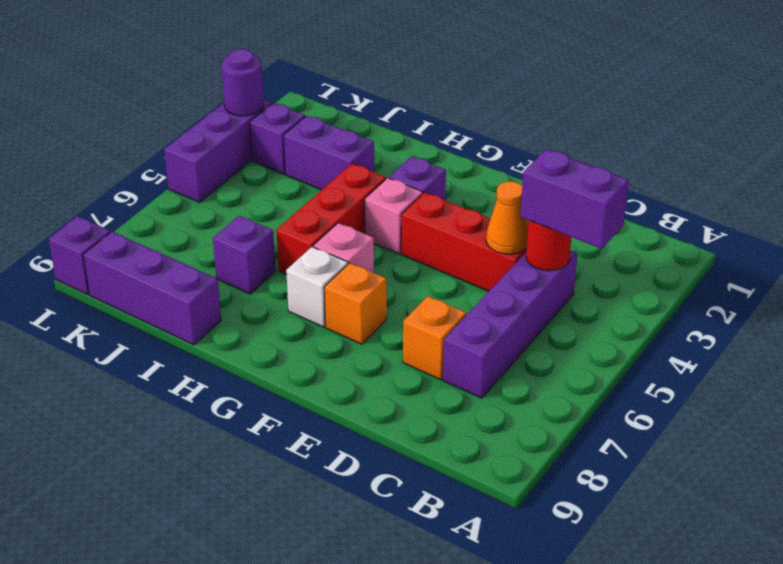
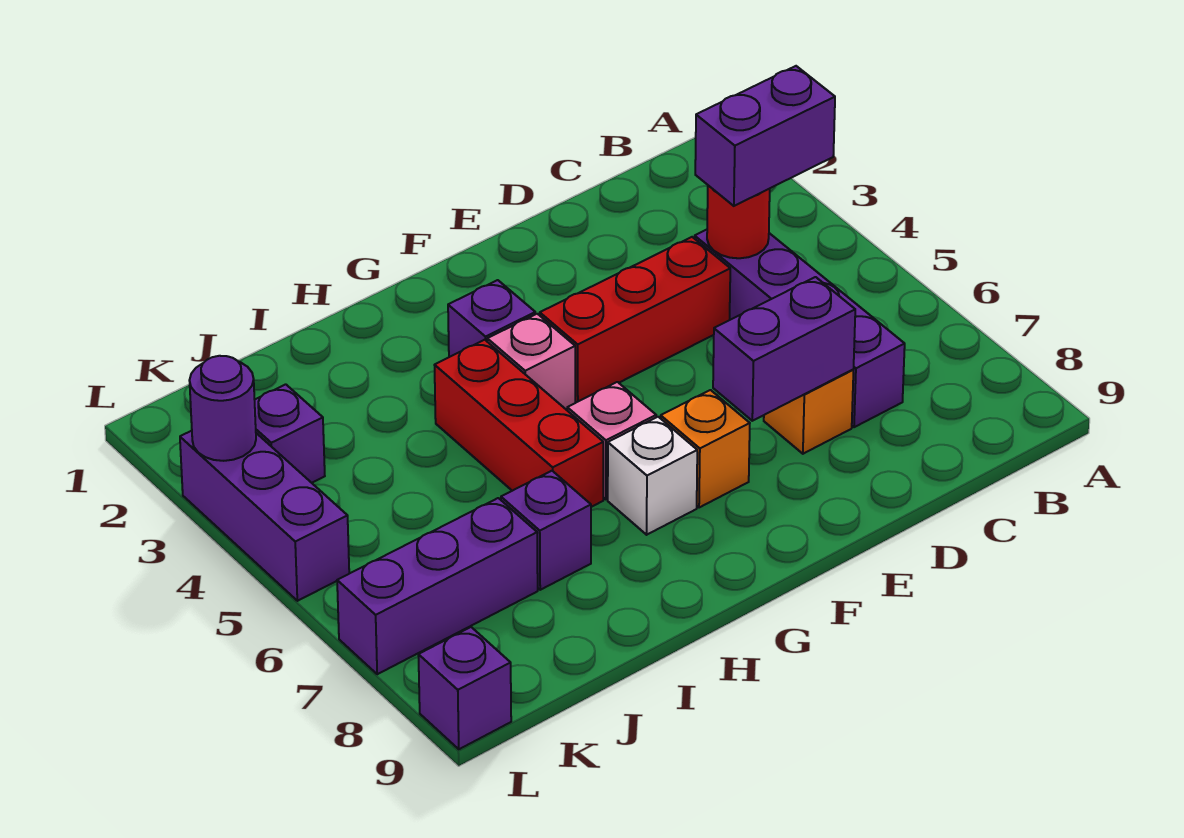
orange 1x1 cone [486,181,528,254] -> none
purple 1x2 brick [283,116,374,190] -> purple 1x2 brick moved to [713,277,855,421]
purple 1x3 brick [83,232,221,345] -> purple 1x3 brick moved to [337,498,538,674]

